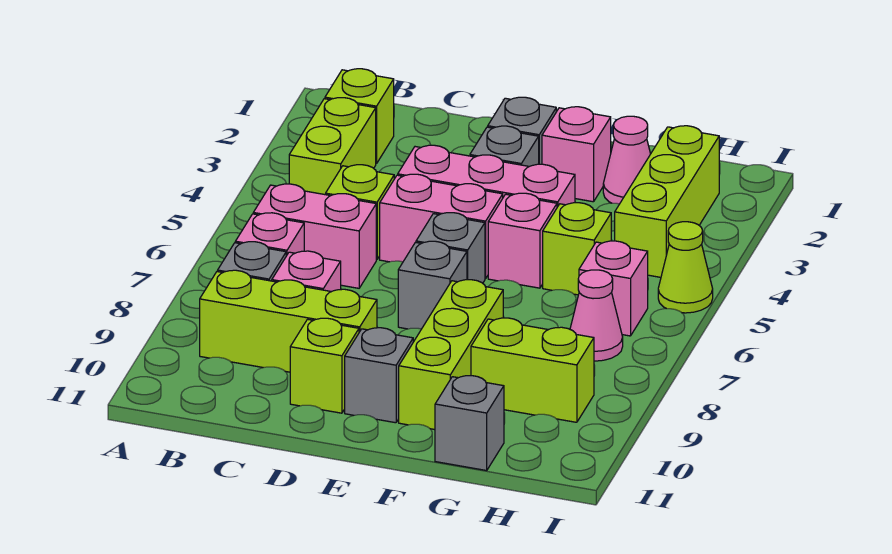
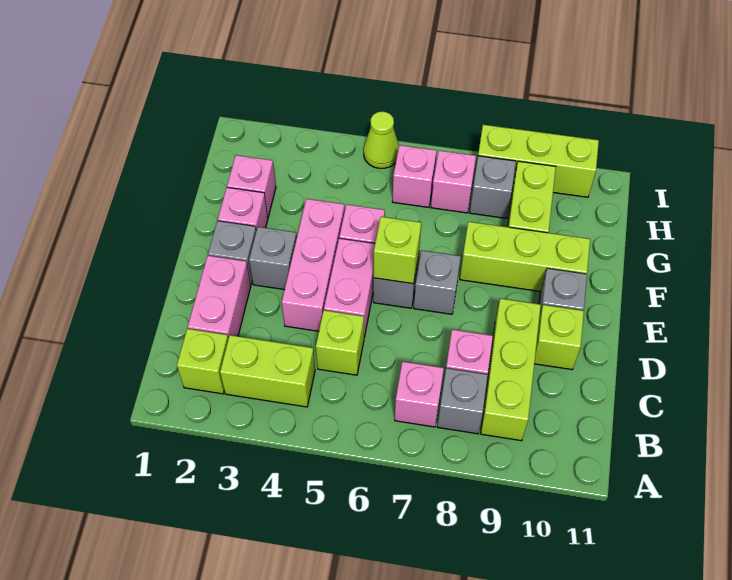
pink 1x2 brick [253,184,376,288] -> pink 1x2 brick moved to [188,256,251,339]
pink 1x1 cone [603,116,650,204] -> pink 1x1 brick [227,155,276,217]
lime 1x1 brick [543,203,611,295] -> lime 1x1 brick moved to [373,217,421,284]
grey 1x1 brick [435,376,504,471] -> grey 1x1 brick moved to [470,156,516,218]
lime 1x3 brick [615,126,719,277] -> lime 1x3 brick moved to [478,125,599,197]
pink 1x1 cone [570,270,623,361] -> pink 1x1 brick [431,150,476,213]

